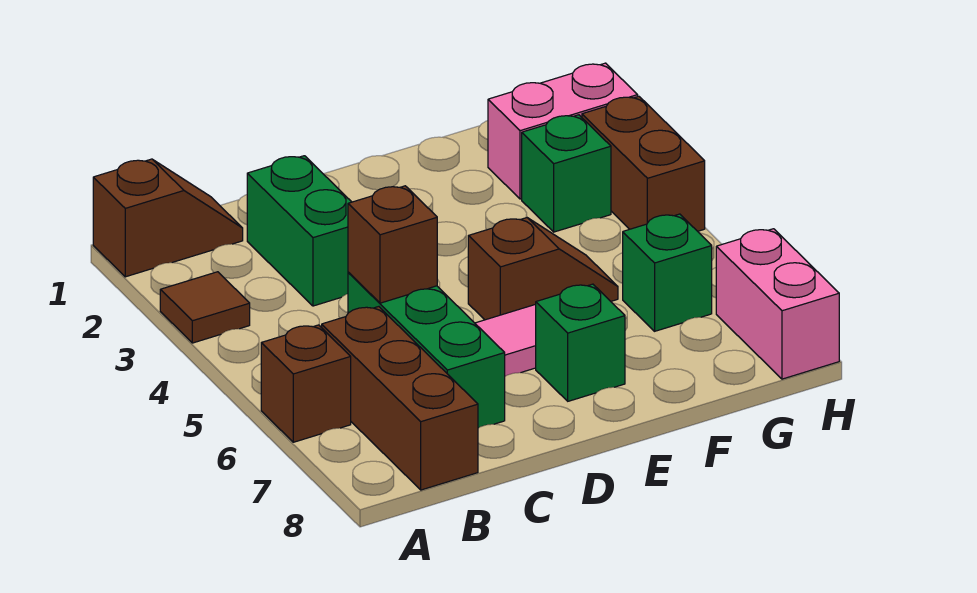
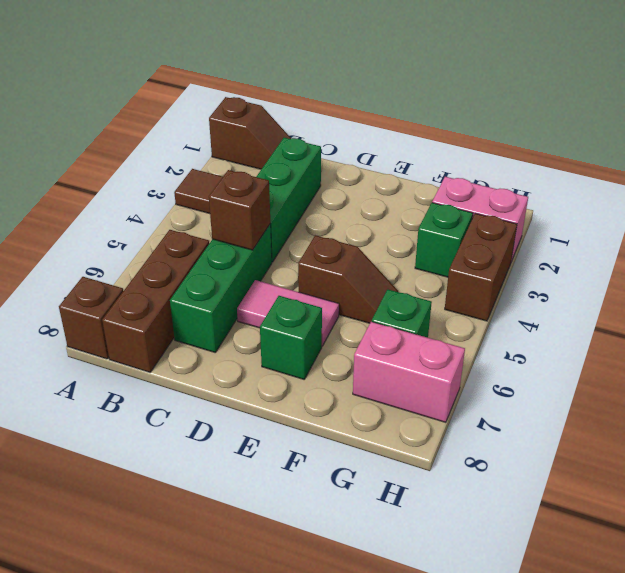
brown 1x1 brick [261,325,351,442] -> brown 1x1 brick moved to [59,277,123,359]
green 1x2 brick [247,156,351,306] -> green 1x3 brick [256,138,321,262]
pink 1x2 brick [716,229,839,379] -> pink 1x2 brick turned to [353,322,465,422]

